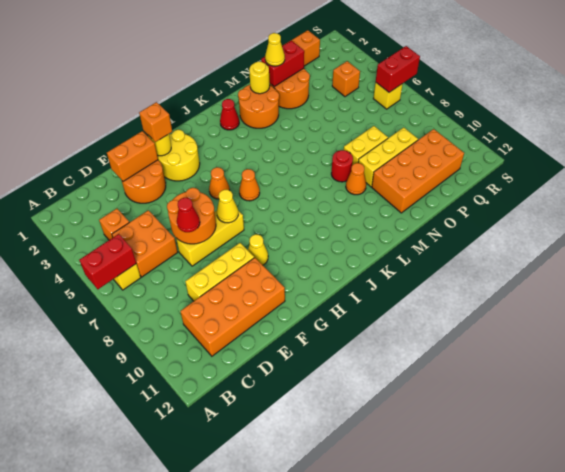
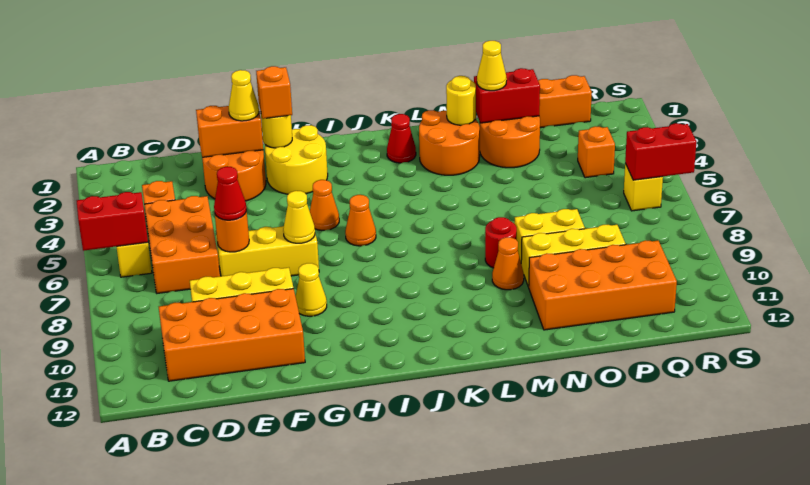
orange 2x2 brick [112,210,178,277] -> orange 2x3 brick [144,196,220,293]
orange 2x2 round brick [167,188,216,244] -> orange 1x1 round brick [215,209,249,252]
none -> yellow 1x1 cone [229,70,259,121]

